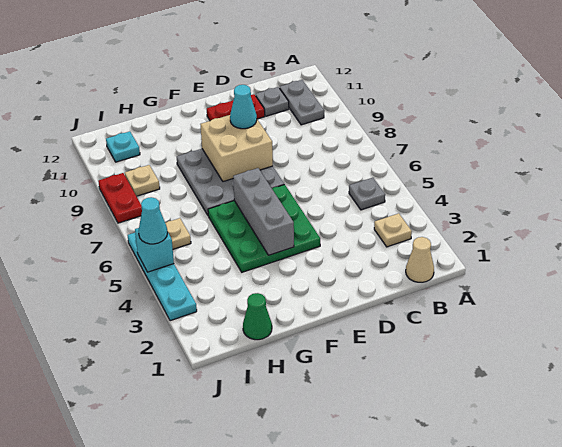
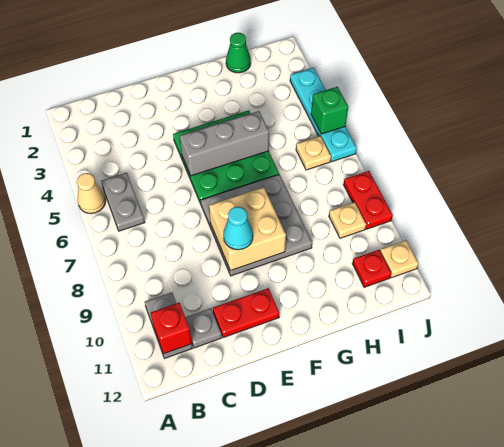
tan 1x1 cone [406,237,434,282] -> tan 1x1 cone moved to [77,173,106,214]
tan 1x1 plate [374,213,412,247] -> tan 1x1 plate moved to [380,240,419,277]
grey 1x1 plate [349,178,385,210] -> grey 1x2 plate [101,173,145,231]
none -> red 1x1 brick [151,303,192,354]
grey 1x3 brick [233,168,294,255] -> grey 1x3 brick turned to [180,111,269,176]
cyan 1x1 plate [106,131,140,162] -> red 1x1 plate [352,250,391,287]
cyan 1x1 brick [135,228,174,272] -> green 1x1 brick [311,87,348,134]
cyan 1x1 cone [139,197,167,244] -> none

